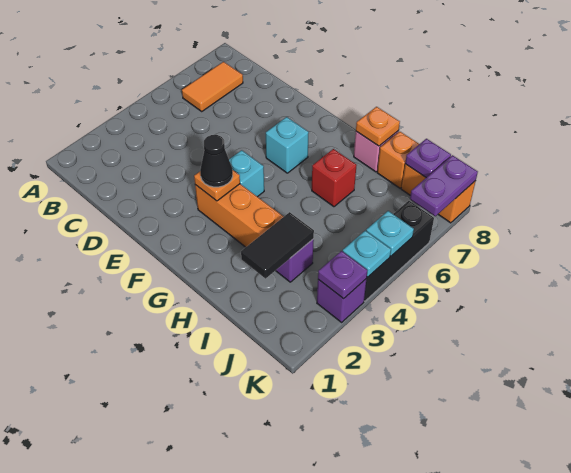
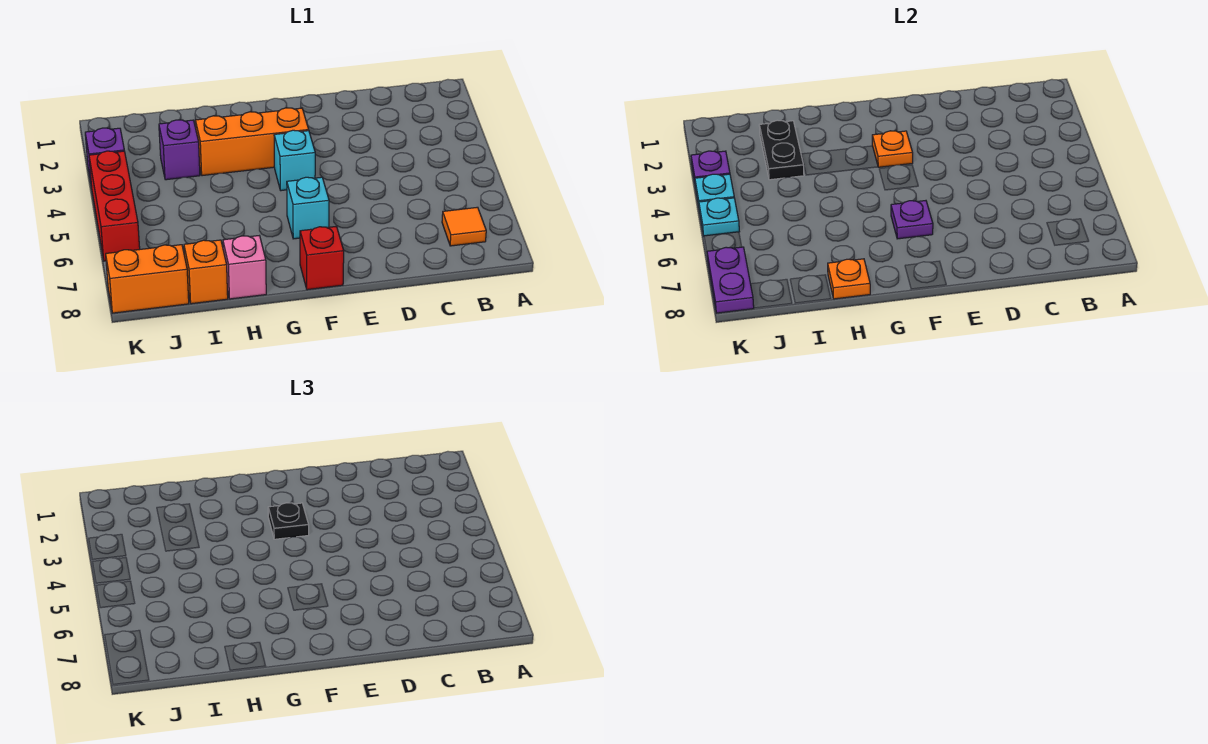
orange 1x2 tile [182,62,243,111] -> orange 1x1 tile [442,207,486,246]
black 1x1 cone [200,135,233,187] -> black 1x1 plate [268,503,309,539]
red 1x1 brick [312,149,357,207] -> red 1x1 brick moved to [300,227,344,290]
black 1x2 tile [241,212,314,279] -> black 1x2 plate [759,120,804,180]
purple 1x1 plate [405,139,451,178] -> purple 1x1 plate moved to [891,201,933,239]
black 1x3 brick [364,201,434,301] -> red 1x3 brick [89,151,140,261]

